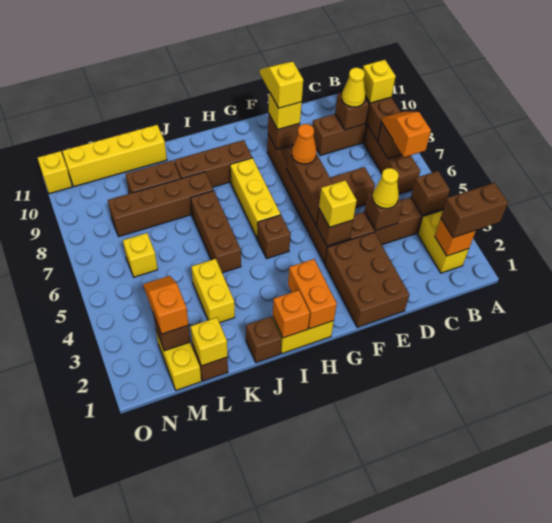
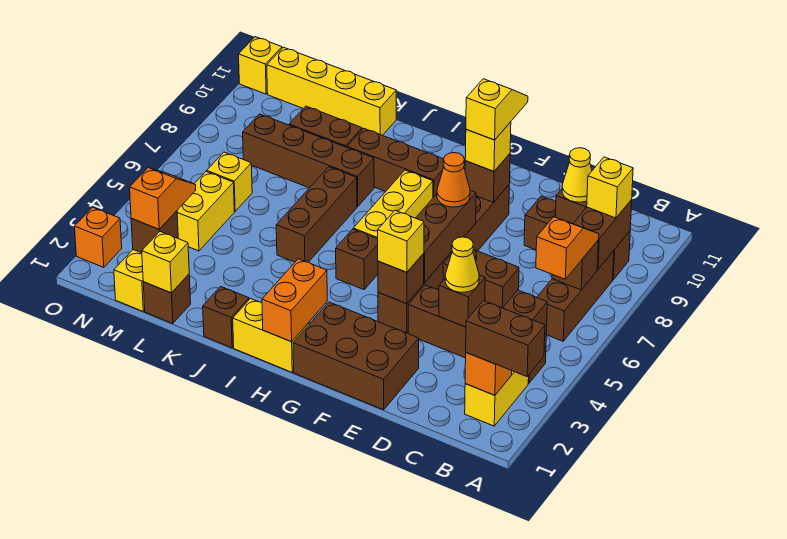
brown 2x3 brick [325,232,409,327] -> brown 2x3 brick turned to [293,302,419,410]
orange 1x1 brick [273,290,310,338] -> orange 1x1 brick moved to [75,207,122,267]
yellow 1x2 brick [191,259,235,323] -> yellow 1x2 brick moved to [177,171,234,251]

